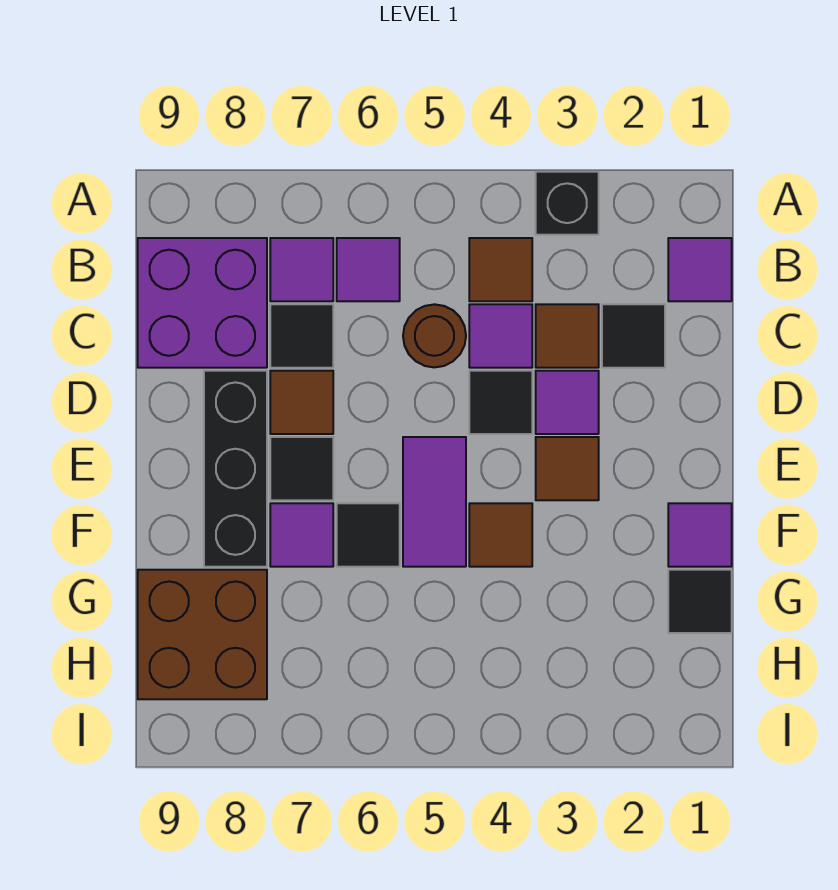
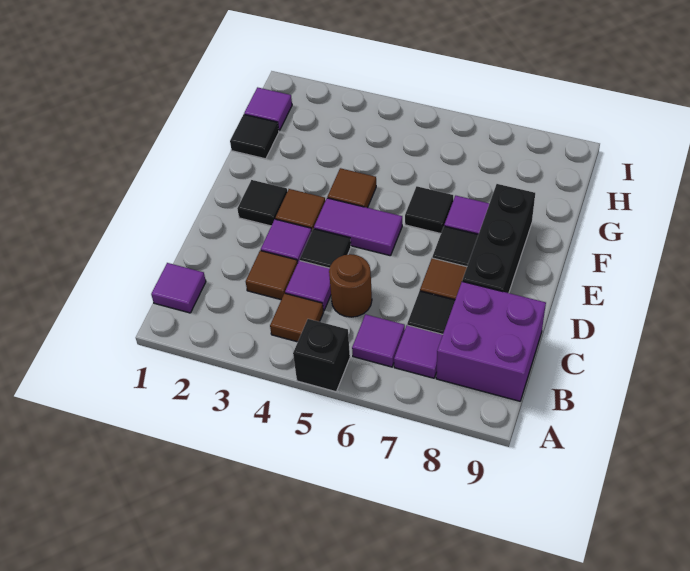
black 1x1 brick [536,172,599,235] -> black 1x1 brick moved to [293,319,350,392]
black 1x1 tile [602,304,665,368] -> black 1x1 tile moved to [237,180,287,226]
purple 1x2 tile [403,437,466,567] -> purple 1x2 tile turned to [314,198,402,256]
purple 1x1 tile [668,503,732,567] -> purple 1x1 tile moved to [244,87,292,131]
brown 2x2 brick [138,570,267,699] -> none

